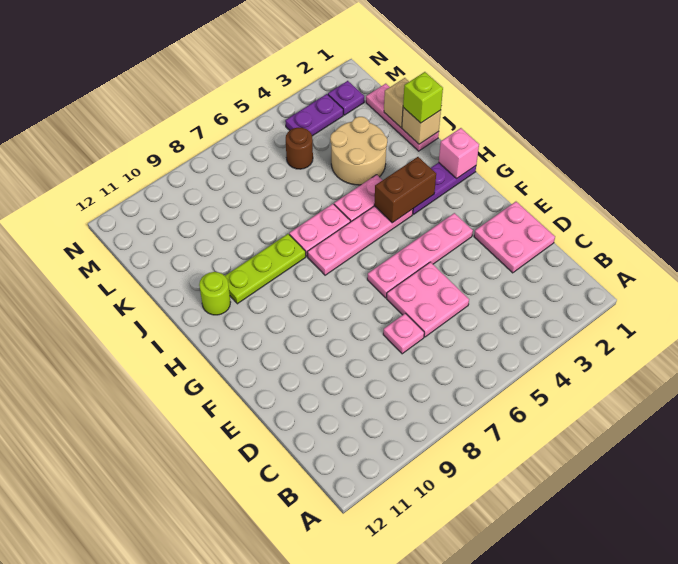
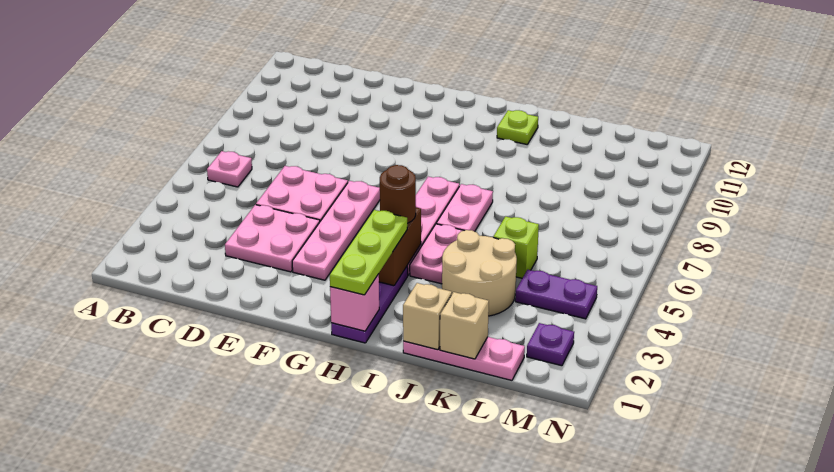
pink 2x2 plate [474,202,555,273] -> pink 2x2 plate moved to [225,205,320,272]
pink 1x1 plate [383,313,424,354] -> pink 1x1 plate moved to [207,151,252,187]
lime 1x3 plate [225,234,306,304] -> lime 1x3 plate moved to [330,210,407,295]
lime 1x1 round brick [199,272,231,315] -> lime 1x1 plate [497,110,538,144]
lime 1x1 brick [403,72,443,123] -> lime 1x1 brick moved to [493,216,539,278]
brown 1x1 round brick [286,128,313,169] -> brown 1x1 round brick moved to [380,165,416,223]
purple 1x2 plate [285,94,343,136] -> purple 1x2 plate turned to [515,270,597,319]

